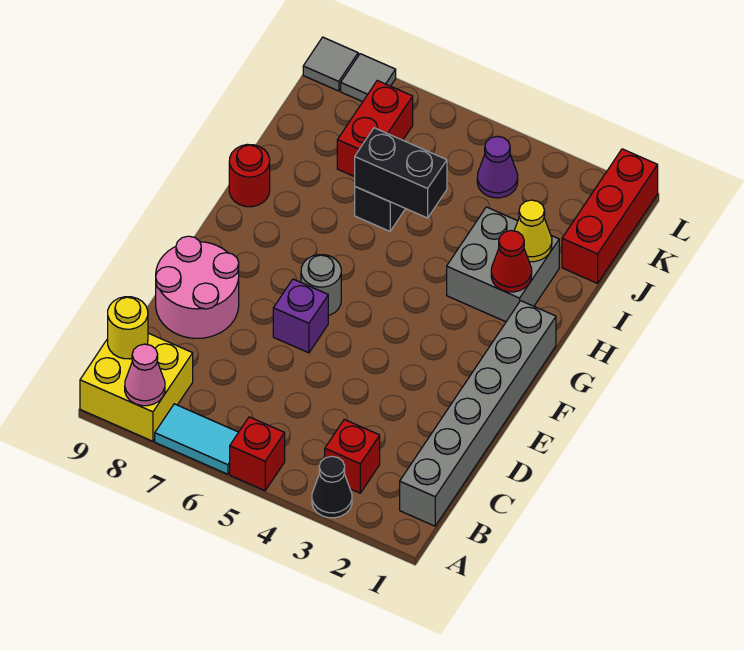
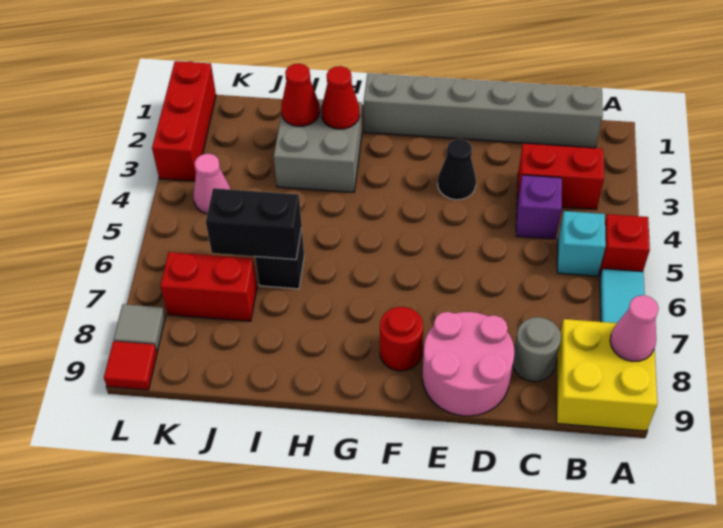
black 1x1 cone [312,456,352,518] -> black 1x1 cone moved to [438,139,476,200]
red 1x1 brick [325,419,380,493] -> red 1x2 brick [517,143,604,210]
none -> cyan 1x1 brick [557,211,606,276]
yellow 1x1 round brick [108,297,148,359] -> none
purple 1x1 brick [273,279,328,353] -> purple 1x1 brick moved to [516,175,562,239]
grey 1x1 round brick [301,255,341,316] -> grey 1x1 round brick moved to [513,317,561,382]
red 1x1 round brick [229,144,270,207] -> red 1x1 round brick moved to [380,307,423,371]
yellow 1x1 cone [514,200,552,262] -> red 1x1 cone [281,64,320,126]
black 1x2 brick [355,128,447,218] -> black 1x2 brick turned to [206,188,302,260]
red 1x3 brick [562,149,658,283] -> red 1x3 brick turned to [152,61,216,181]
purple 1x1 cone [477,136,518,198] -> pink 1x1 cone [193,154,231,214]
grey 1x1 tile [303,37,358,91] -> red 1x1 tile [104,341,157,390]

